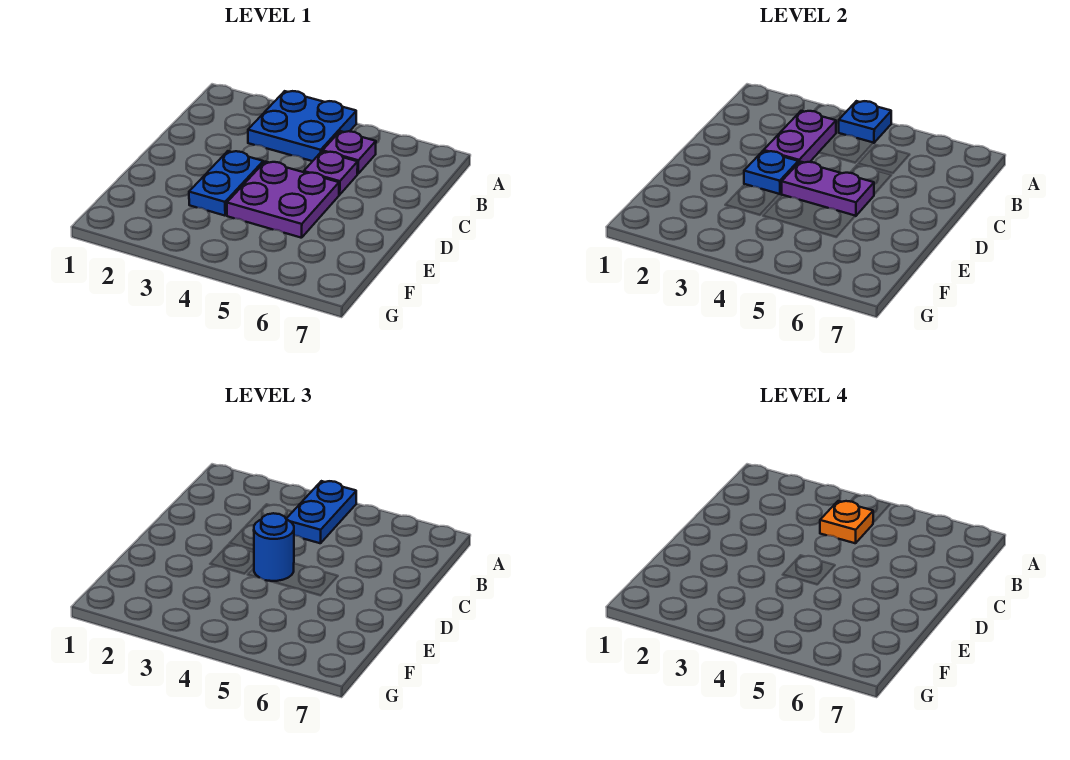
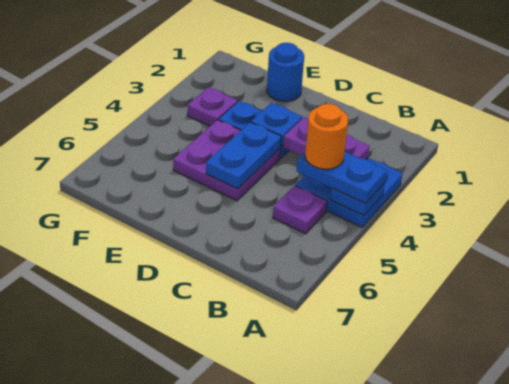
orange 1x1 plate [820,501,873,543] -> orange 1x1 round brick [305,104,348,169]
purple 1x1 plate [304,152,358,195] -> purple 1x1 plate moved to [187,87,238,126]
purple 1x2 plate [782,162,874,216] -> blue 1x2 plate [206,122,281,189]
blue 1x1 round brick [254,513,294,581] -> blue 1x1 round brick moved to [267,43,304,102]

